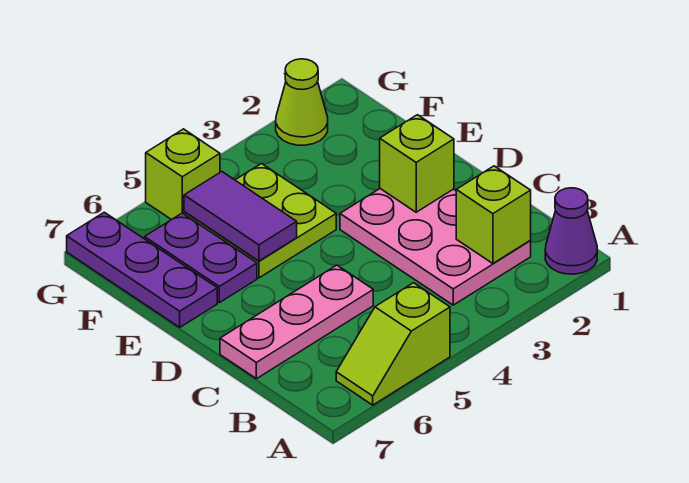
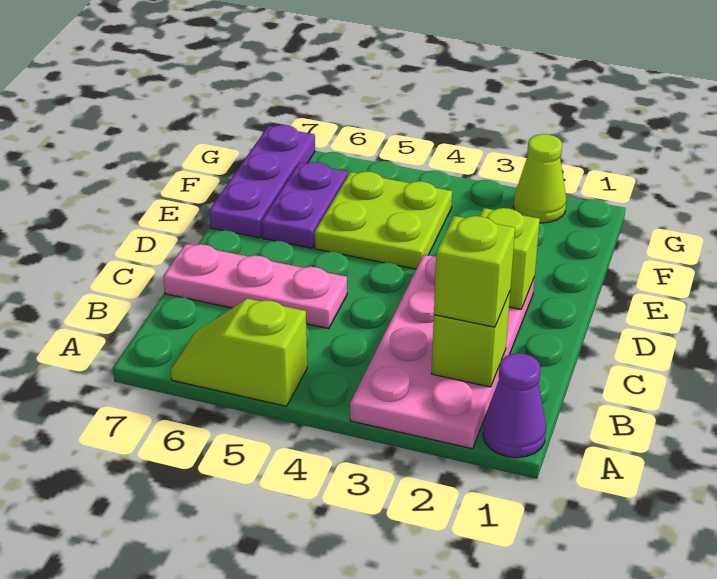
pink 2x3 plate [340,189,531,305] -> pink 2x4 plate [350,255,535,449]
purple 1x2 tile [184,172,297,261] -> none
lime 1x1 brick [146,129,220,220] -> lime 1x1 brick moved to [434,216,515,327]

